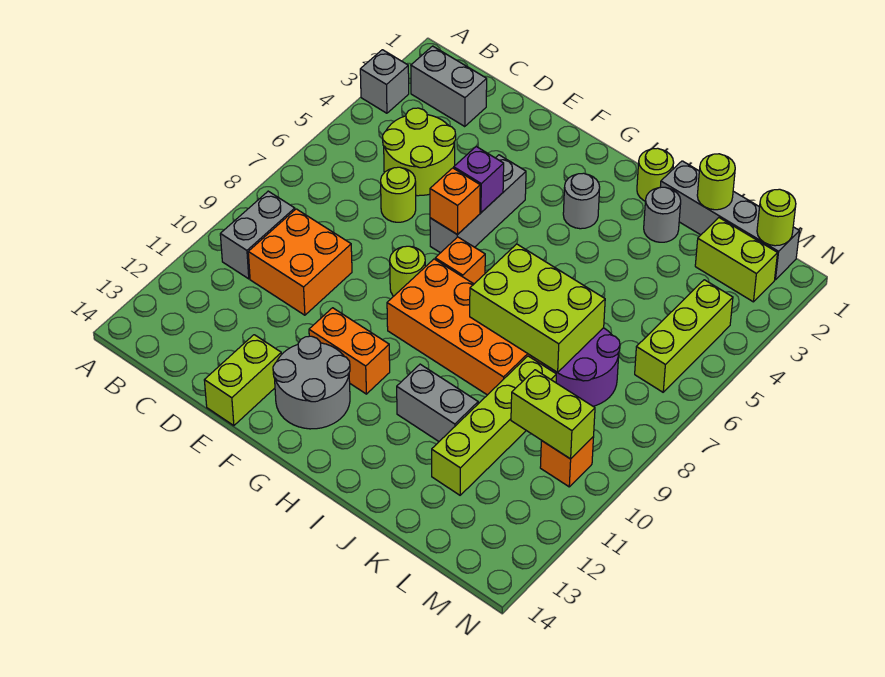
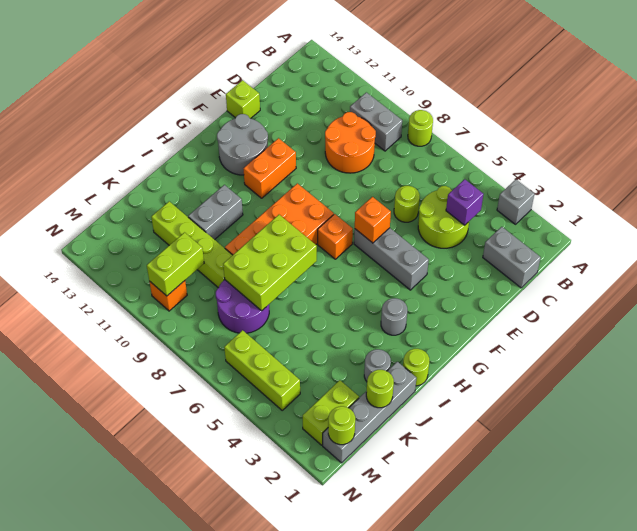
grey 1x2 brick [411,46,487,127] -> grey 1x2 brick turned to [483,227,541,288]
orange 2x2 brick [248,209,352,315] -> orange 2x2 round brick [325,112,376,173]
lime 1x2 brick [204,335,282,426] -> lime 1x1 brick [226,80,260,118]
purple 1x1 brick [454,147,504,213] -> purple 1x1 brick moved to [446,179,483,225]
lime 1x1 round brick [390,246,425,296] -> lime 1x1 round brick moved to [408,110,433,146]

